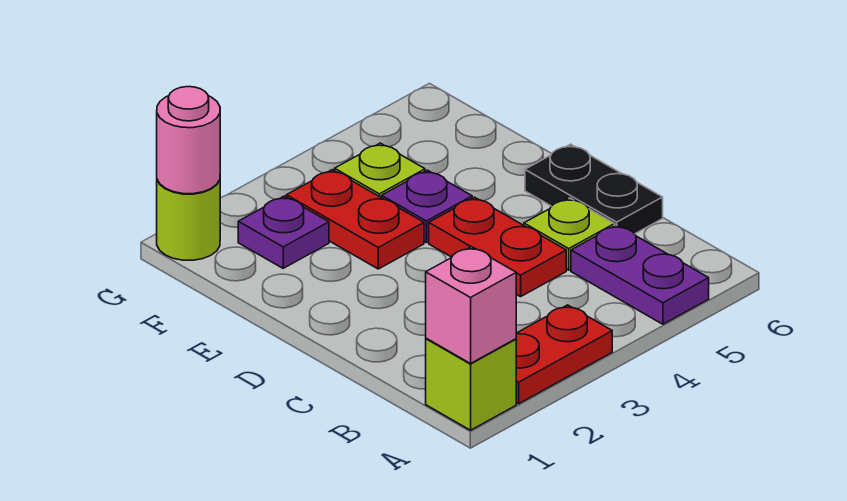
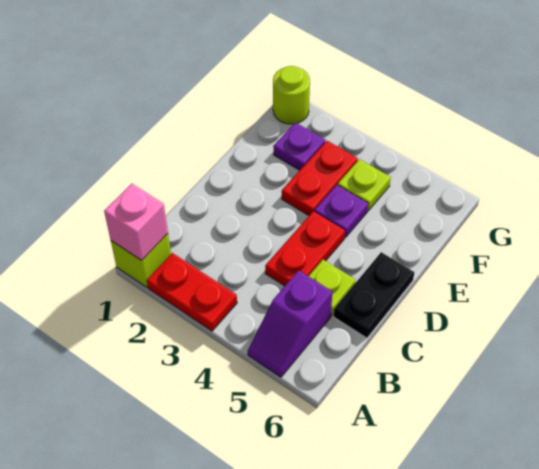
purple 1x2 plate [571,225,709,324] -> purple 1x2 slope [248,270,333,377]
pink 1x1 round brick [157,87,220,194] -> none

